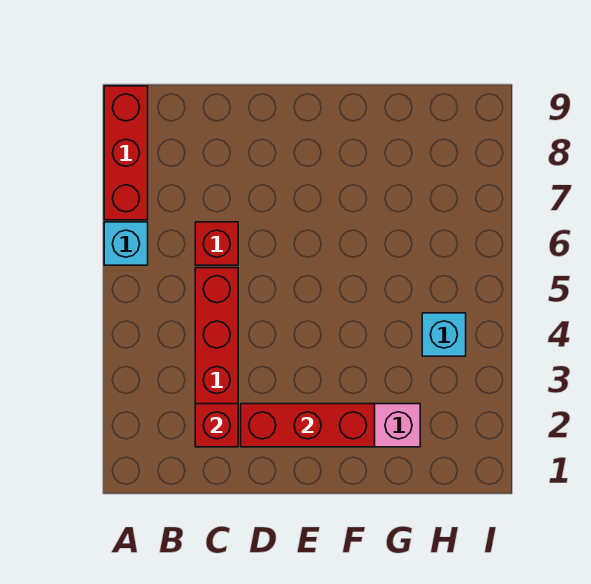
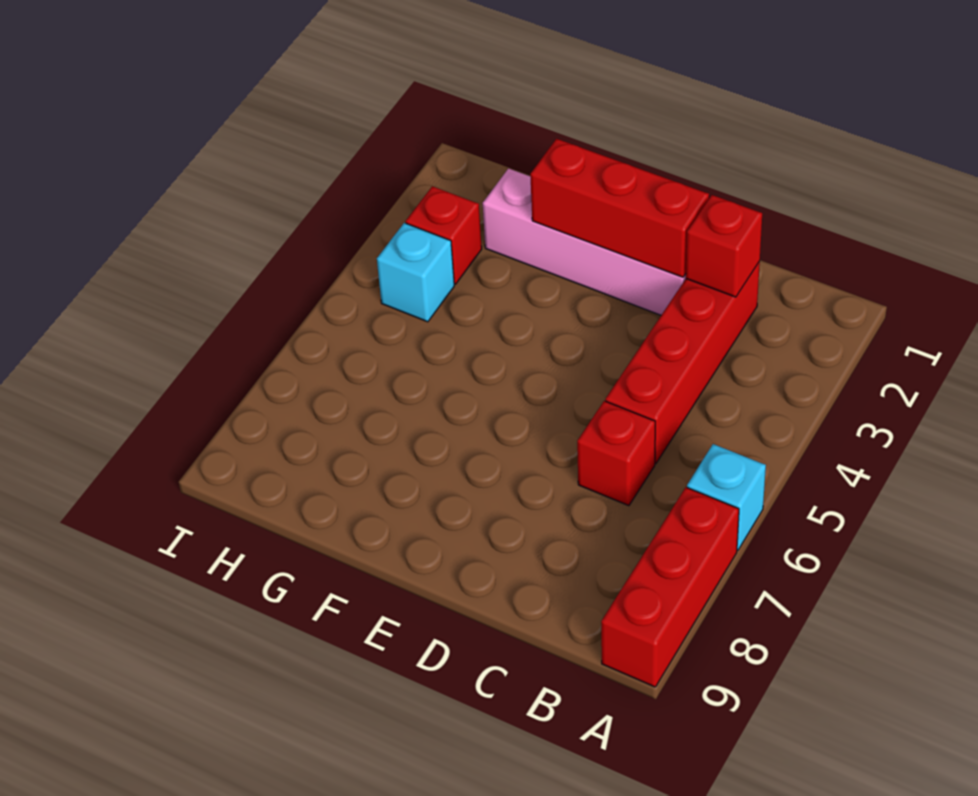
none -> red 1x1 brick [406,186,482,284]

